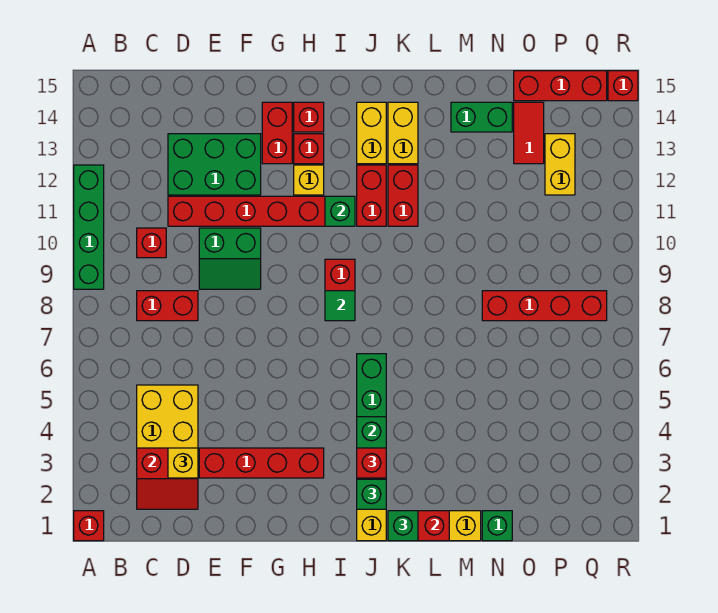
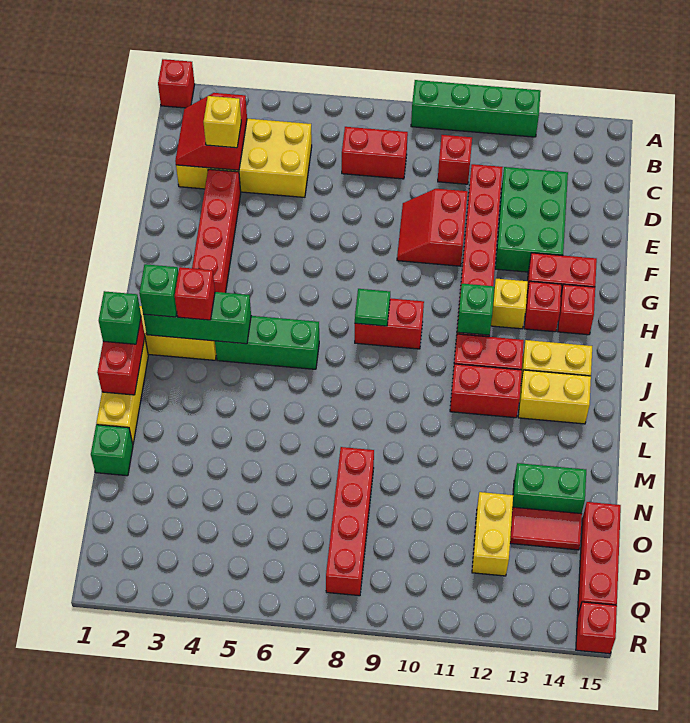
red 1x2 brick [137,291,198,321] -> red 1x2 brick turned to [342,127,408,179]
green 2x2 slope [199,228,261,289] -> red 2x2 slope [397,189,468,266]
green 1x2 brick [451,102,512,132] -> green 1x2 brick turned to [512,463,586,513]
yellow 1x2 brick [545,134,575,195] -> yellow 1x2 brick turned to [472,492,513,576]

